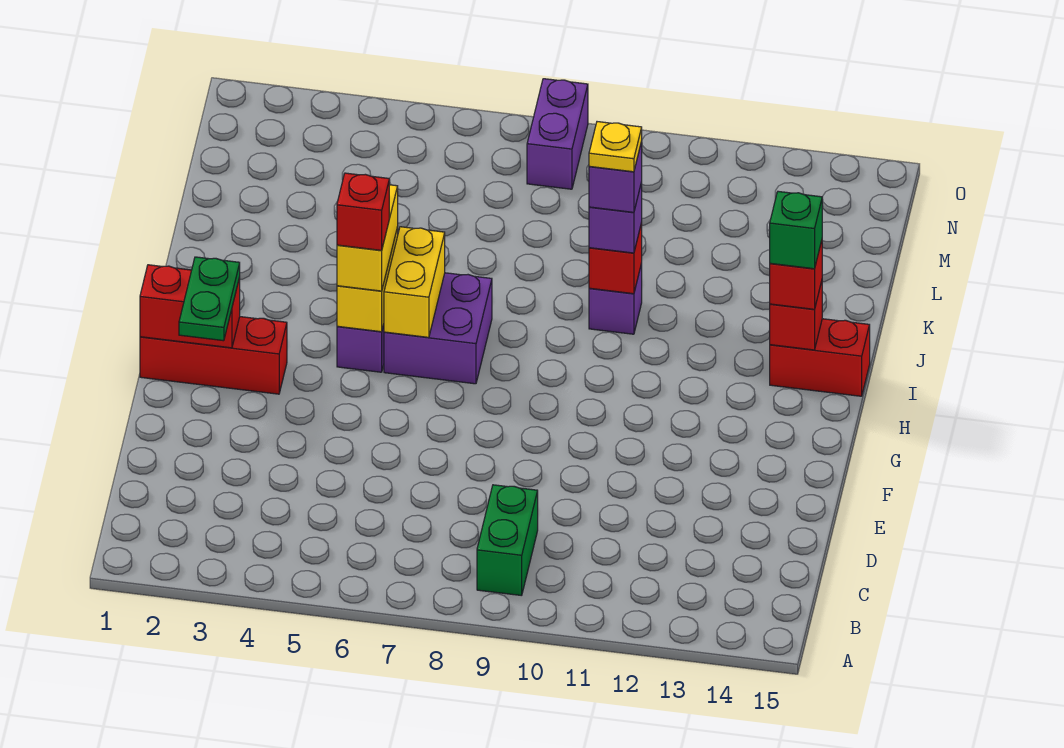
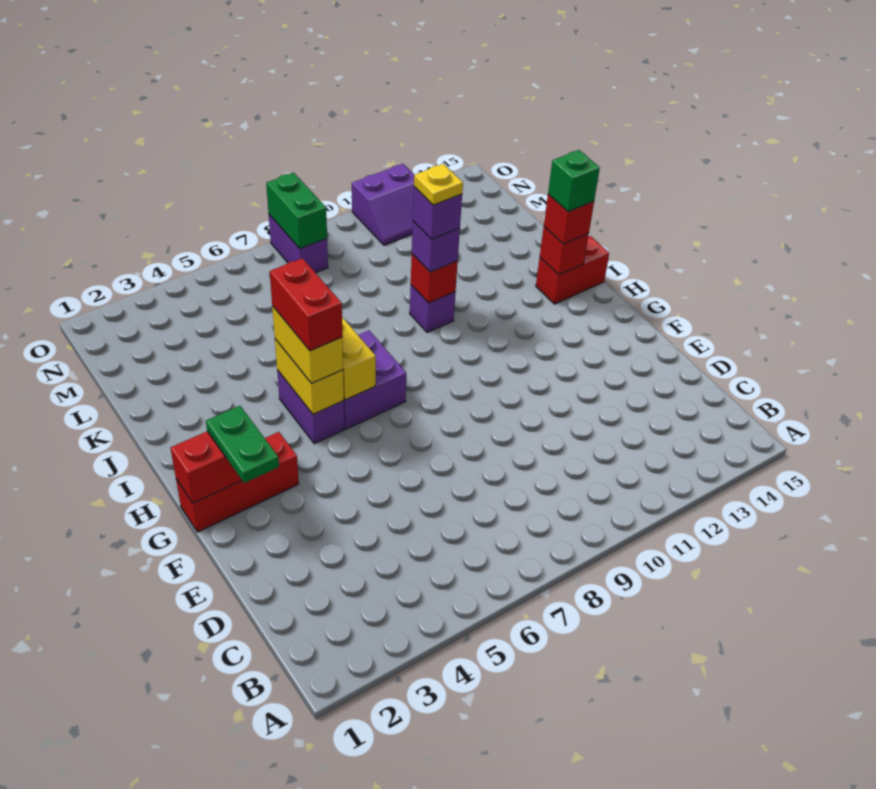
green 1x2 brick [477,485,538,596] -> green 1x2 brick moved to [266,173,327,249]
red 1x1 brick [337,173,390,250] -> red 1x2 brick [270,258,342,351]
none -> purple 2x2 slope [352,164,414,245]

